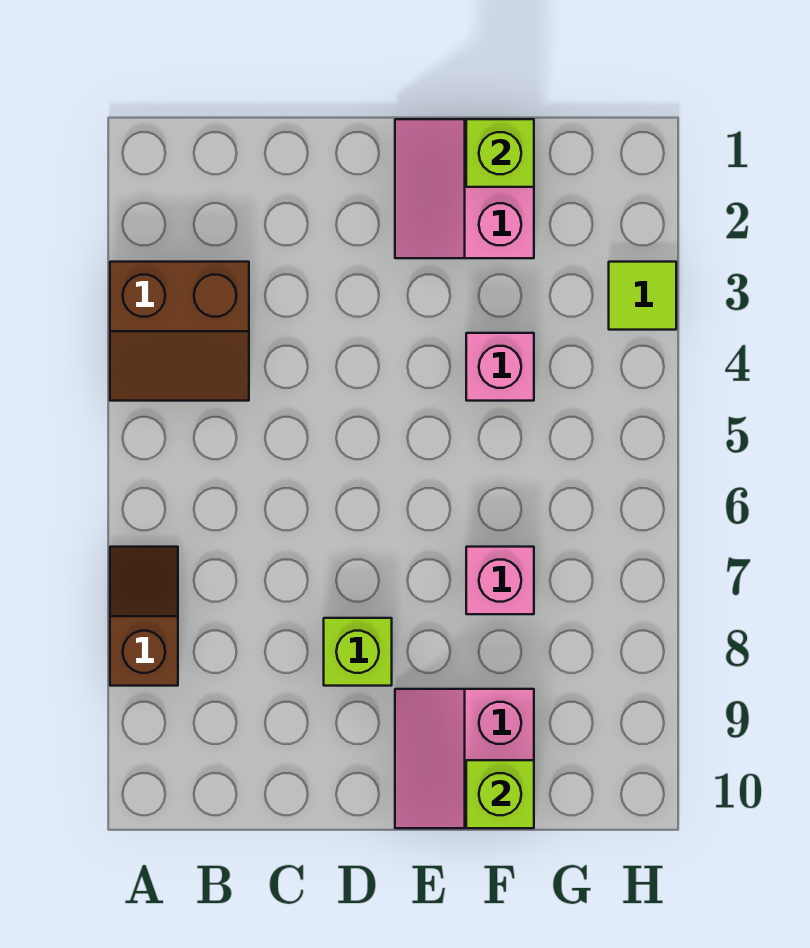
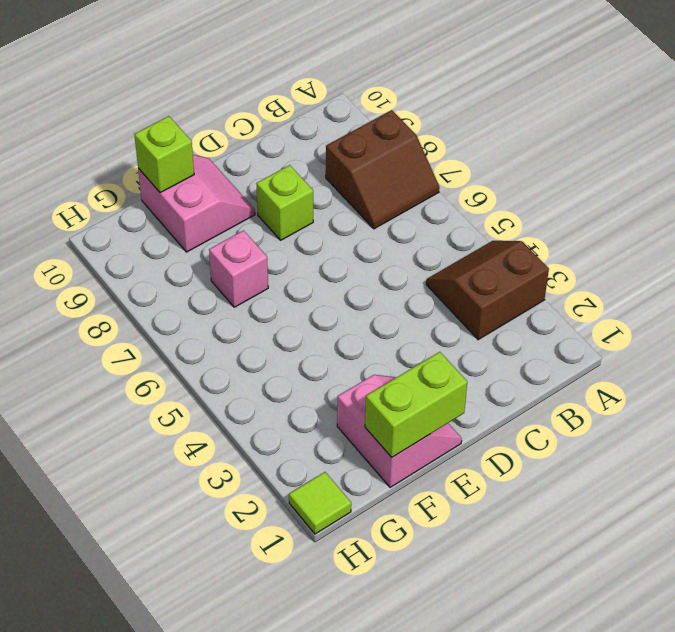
brown 1x2 slope [110,547,178,686] -> brown 2x2 slope [326,110,439,229]
lime 1x1 brick [466,119,534,187] -> lime 1x2 brick [365,352,467,457]
pink 1x1 brick [466,333,534,401] -> none
lime 1x1 tile [609,262,676,330] -> lime 1x1 tile moved to [289,472,351,534]

